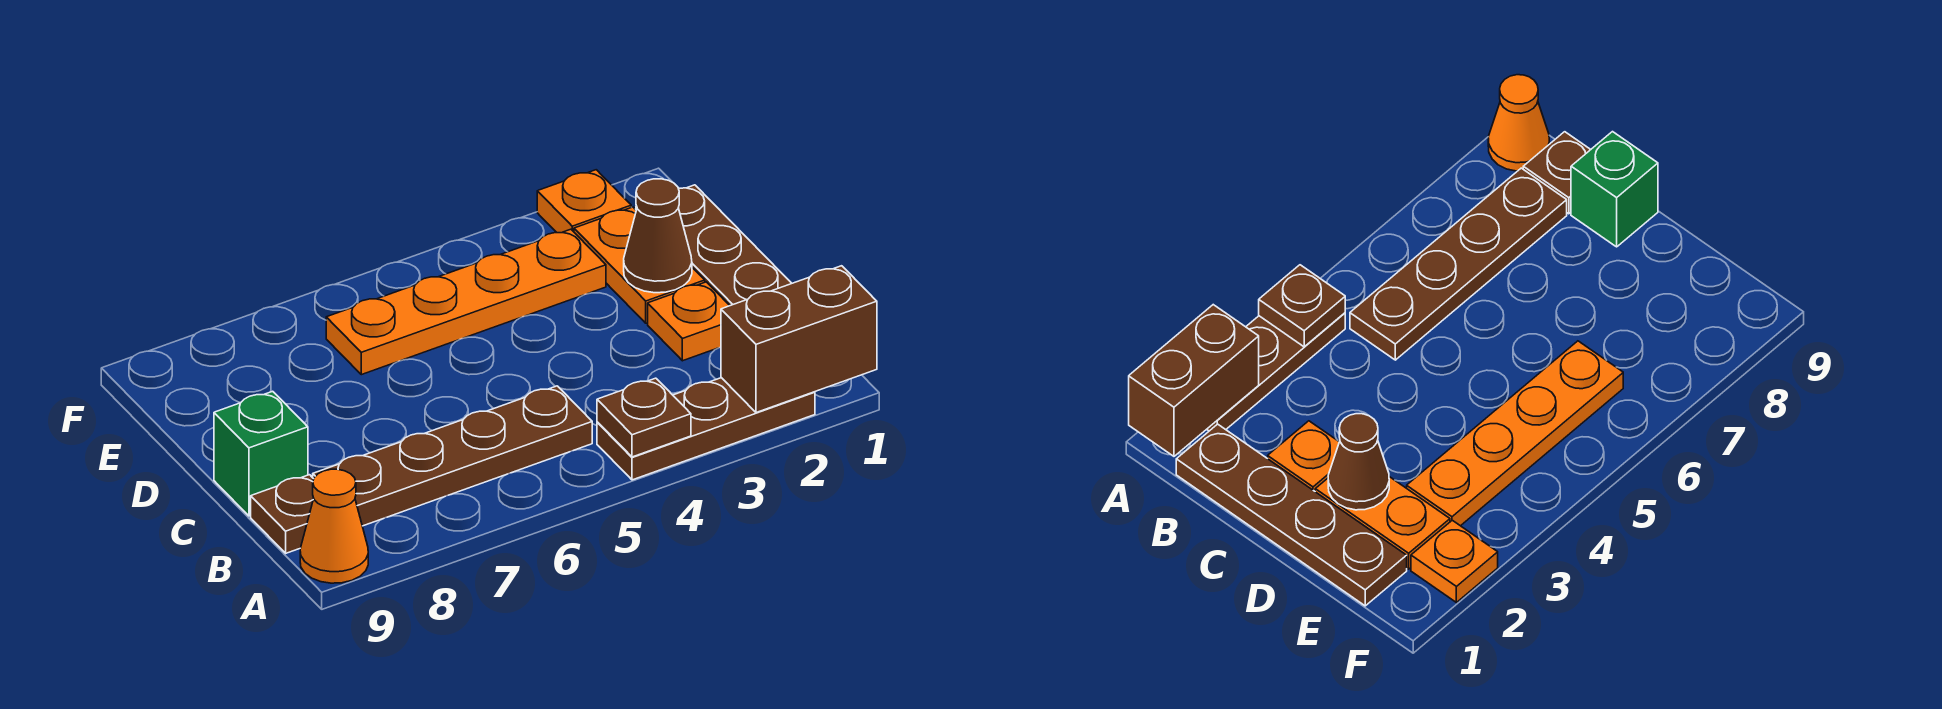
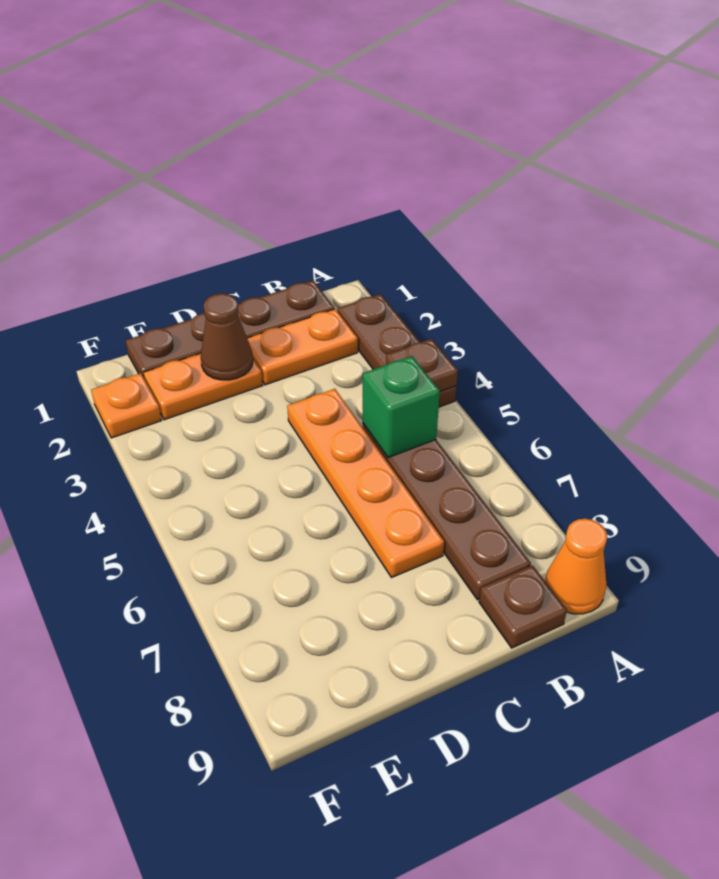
brown 1x2 brick [721,266,877,413] -> none
orange 1x1 plate [648,282,730,361] -> orange 1x2 plate [247,309,358,385]
green 1x1 brick [214,391,308,516] -> green 1x1 brick moved to [363,356,440,458]
orange 1x4 plate [326,229,606,375] -> orange 1x4 plate moved to [287,389,444,578]

